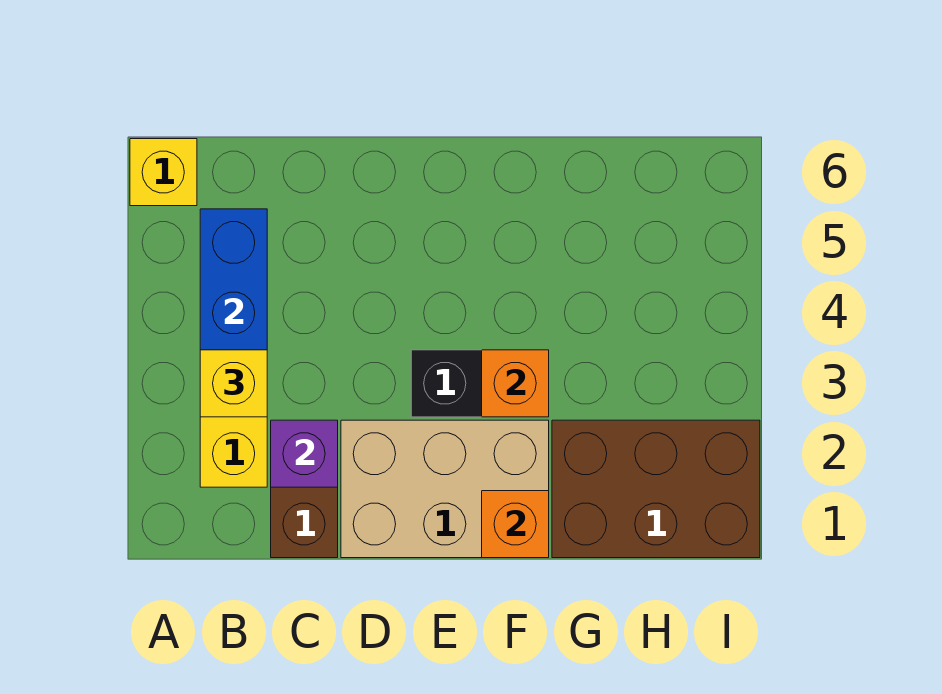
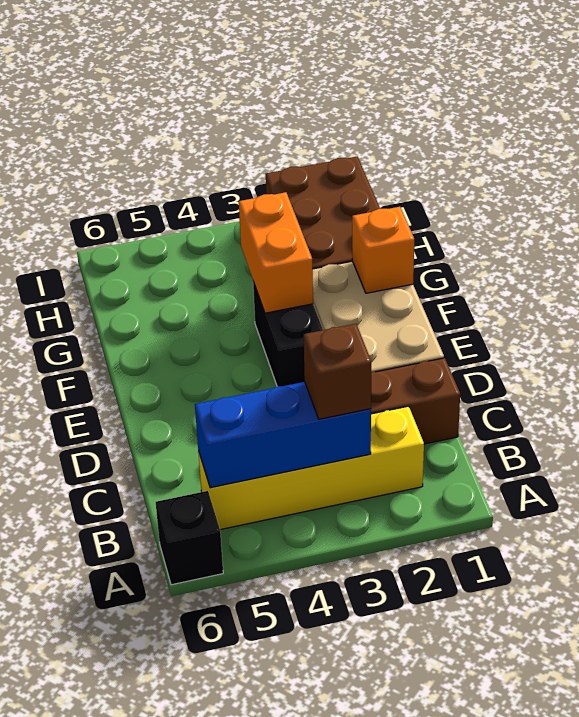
yellow 1x1 brick [130,139,197,206] -> black 1x1 brick [156,491,223,585]
yellow 1x1 brick [200,350,267,417] -> brown 1x1 brick [304,324,371,419]
purple 1x1 brick [271,420,338,487] -> none
orange 1x1 brick [482,350,549,417] -> orange 1x2 brick [239,192,313,313]

